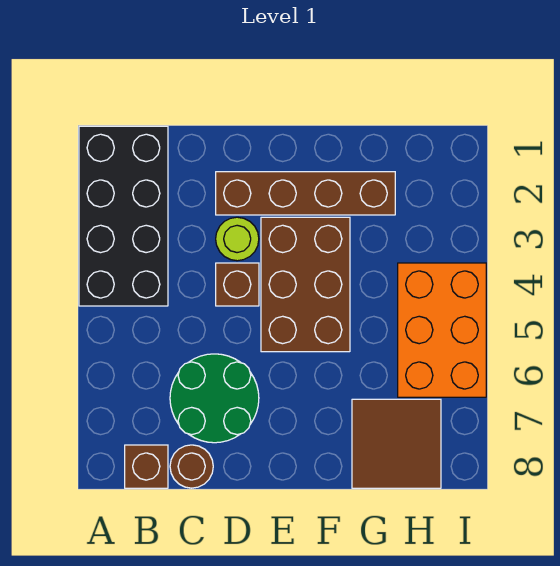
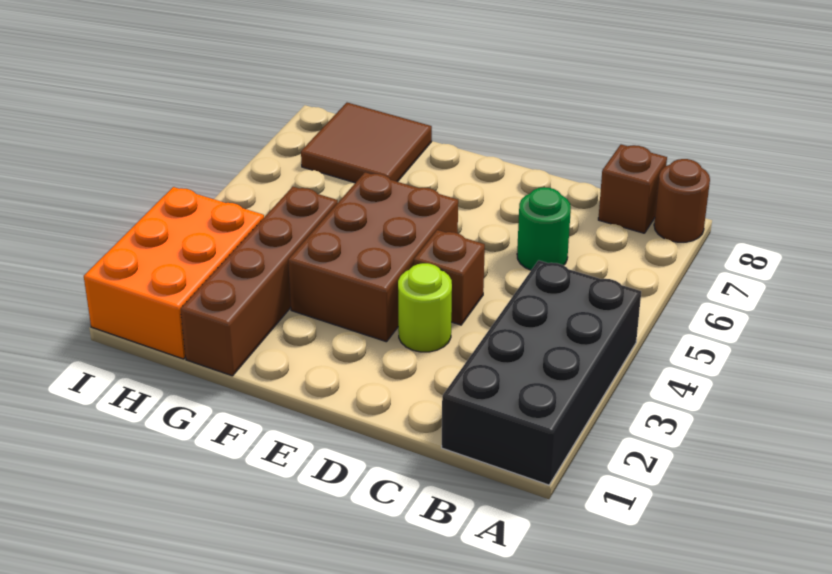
green 2x2 round brick [170,354,259,443] -> green 1x1 round brick [517,187,571,270]
brown 1x1 round brick [170,445,213,488] -> brown 1x1 round brick moved to [654,159,710,242]
brown 1x4 brick [216,172,395,215] -> brown 1x4 brick turned to [181,187,338,376]
orange 2x3 brick [398,263,486,397] -> orange 2x3 brick moved to [84,187,264,359]

